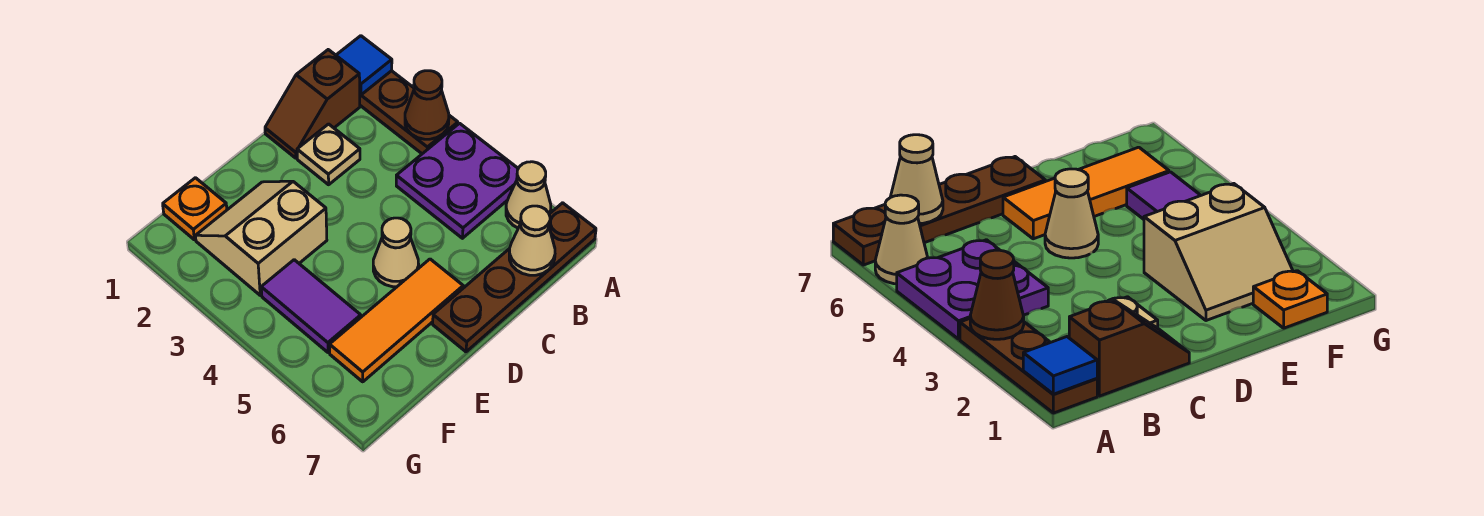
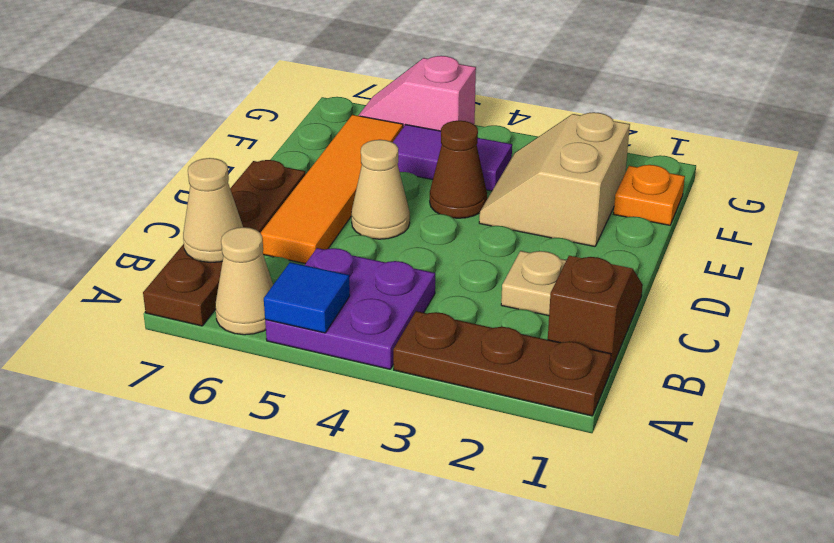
blue 1x1 tile [336,36,392,95] -> blue 1x1 tile moved to [264,262,350,333]
brown 1x1 cone [405,71,449,139] -> brown 1x1 cone moved to [430,121,487,218]
orange 1x3 tile [330,259,463,382] -> orange 1x4 tile [261,115,403,264]
tan 2x2 slope [195,181,327,295] -> tan 2x2 slope turned to [479,112,630,247]
none -> pink 1x2 slope [358,56,476,131]

